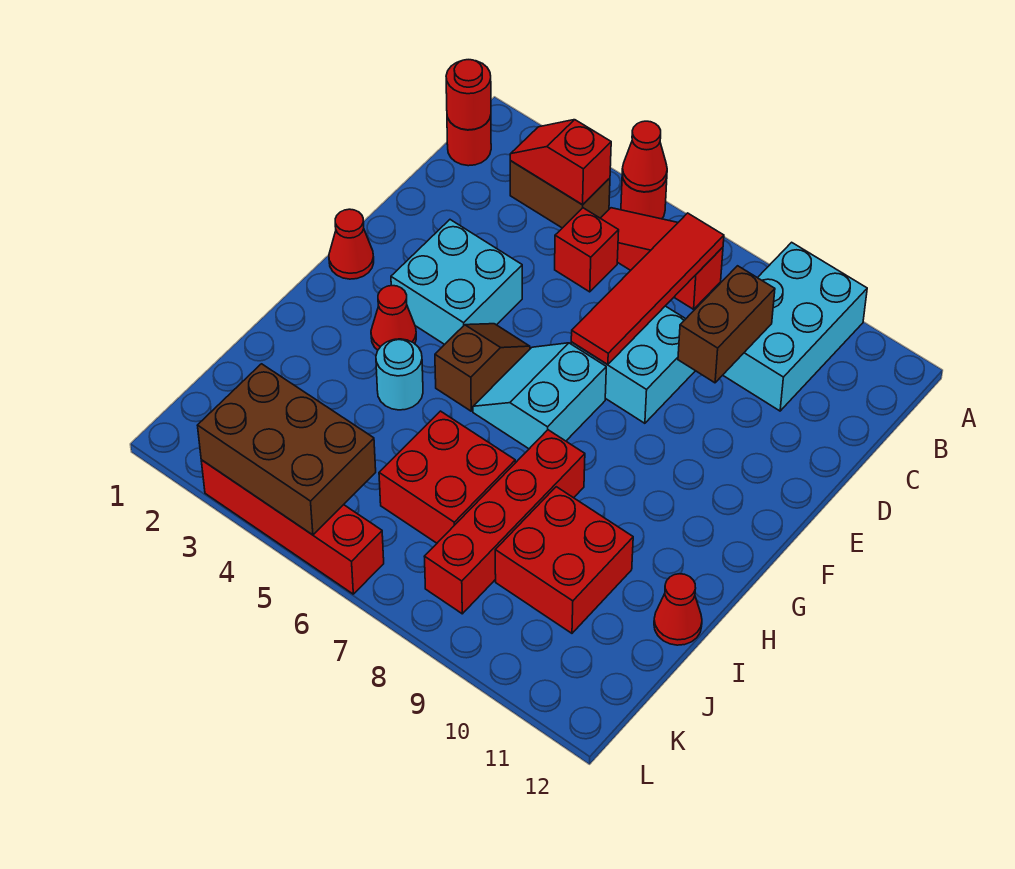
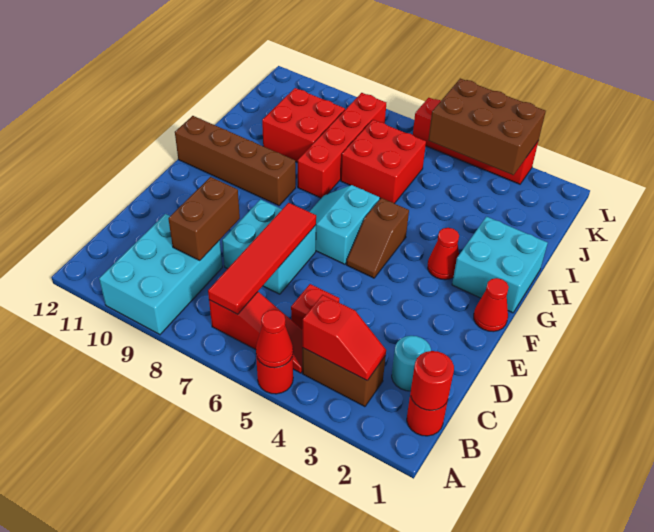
cyan 2x2 brick [391,220,522,344] -> cyan 2x2 brick moved to [452,217,548,313]
cyan 2x2 slope [473,343,606,449] -> cyan 2x2 slope turned to [310,185,380,264]
none -> brown 1x4 brick [175,116,296,206]
cyan 1x1 round brick [376,339,423,410] -> cyan 1x1 round brick moved to [392,336,431,391]
red 1x1 cone [654,574,702,645] -> none

